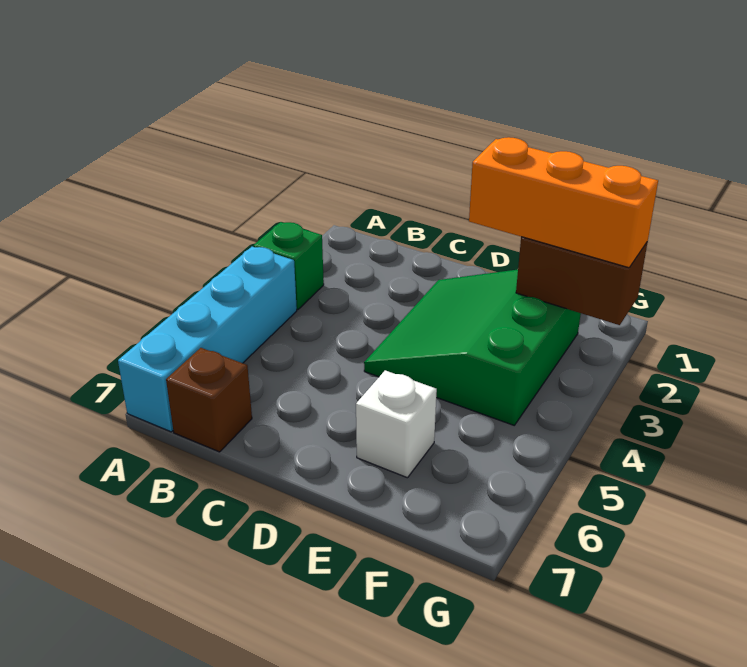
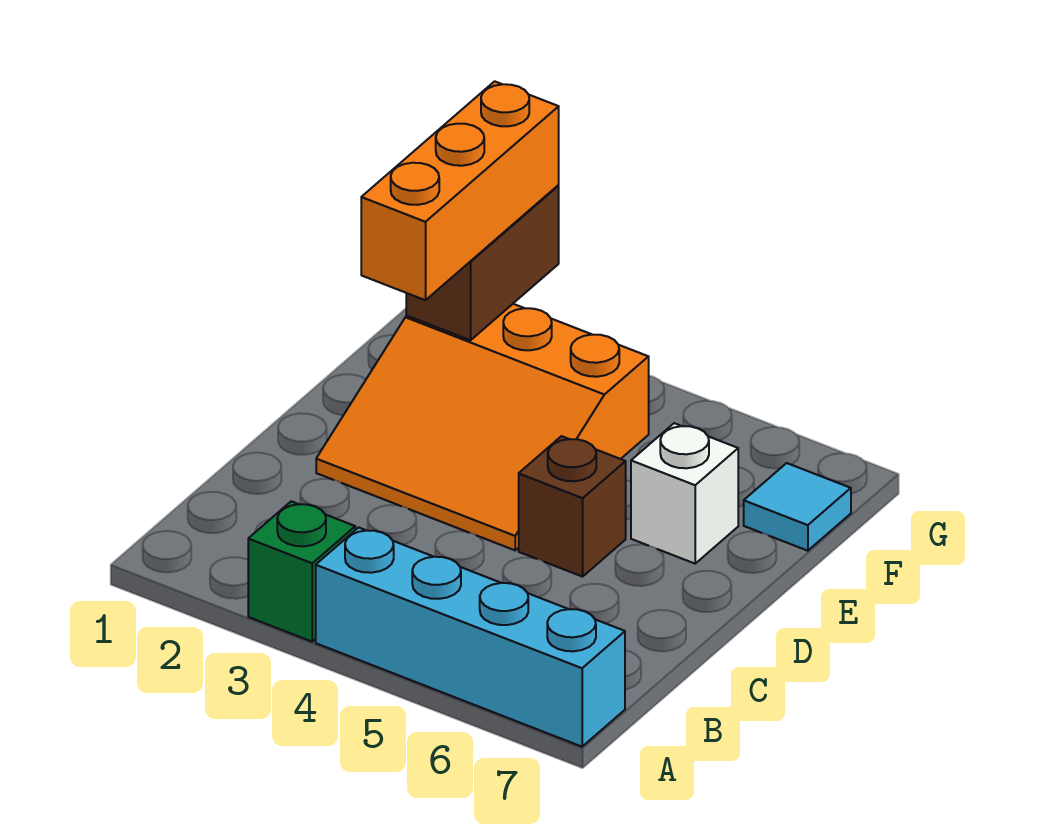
brown 1x1 brick [166,348,252,452] -> brown 1x1 brick moved to [519,436,626,577]
green 3x3 slope [364,269,581,425] -> orange 3x3 slope [316,304,649,550]
none -> cyan 1x1 tile [744,463,851,551]

